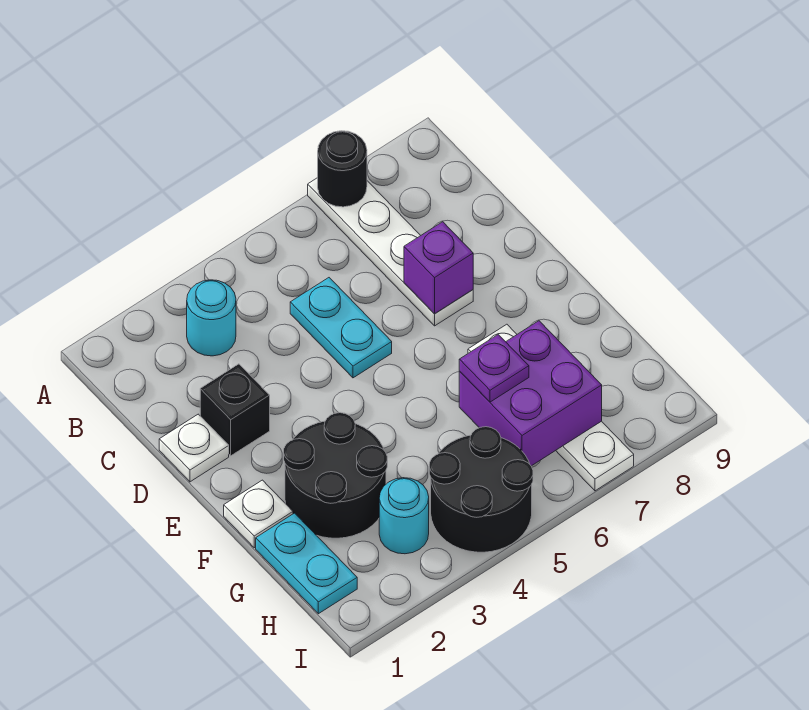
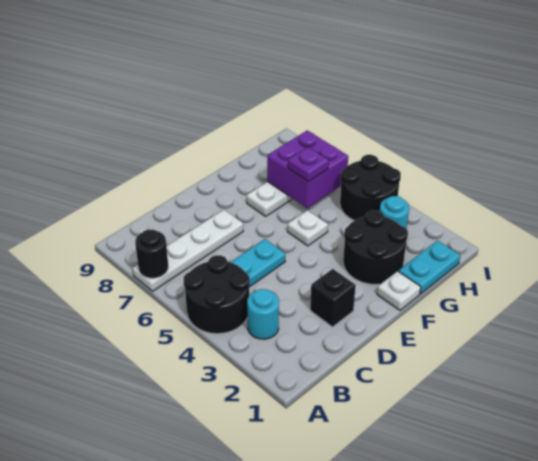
none -> black 2x2 round brick [184,255,250,334]
white 1x1 plate [159,414,229,482] -> white 1x1 plate moved to [287,210,328,246]
purple 1x1 brick [404,222,473,314] -> none

